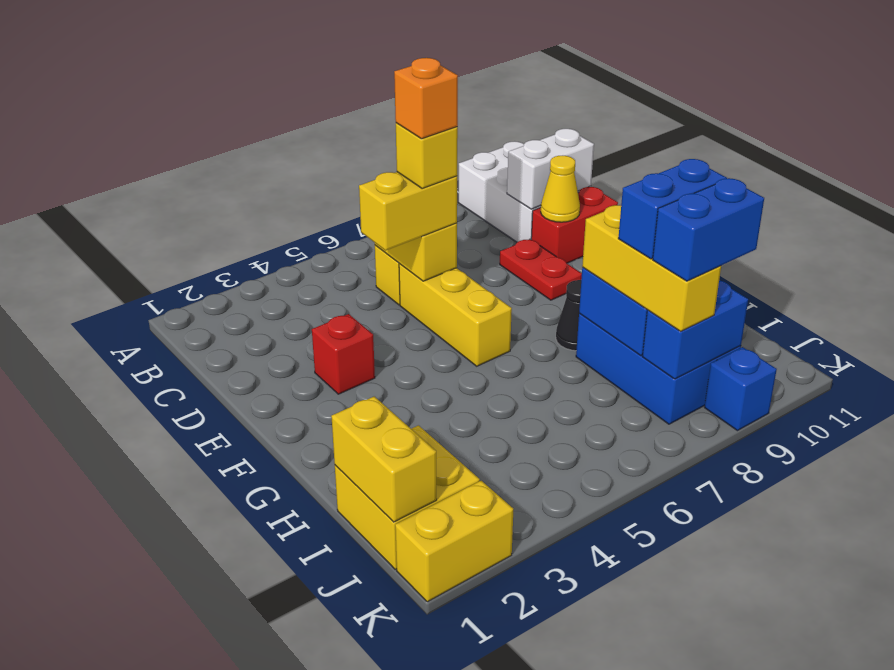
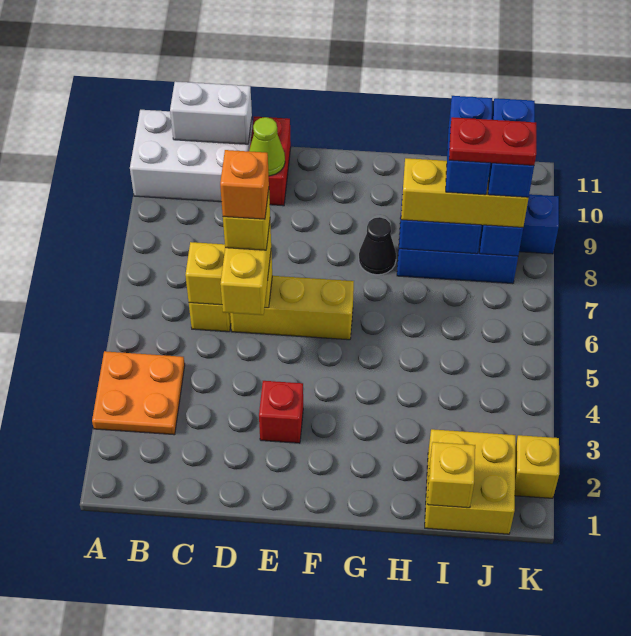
none -> orange 2x2 plate [92,351,185,435]
white 1x2 brick [507,129,594,209] -> white 1x2 brick turned to [170,81,252,144]
red 1x2 plate [500,239,582,300] -> red 1x2 plate moved to [449,117,536,165]
yellow 1x1 cone [541,156,580,222] -> lime 1x1 cone [249,117,285,176]
yellow 1x2 brick [331,396,437,522] -> yellow 1x1 brick [428,442,475,508]
yellow 1x2 brick [395,481,513,602] -> yellow 1x1 brick [515,435,559,498]

